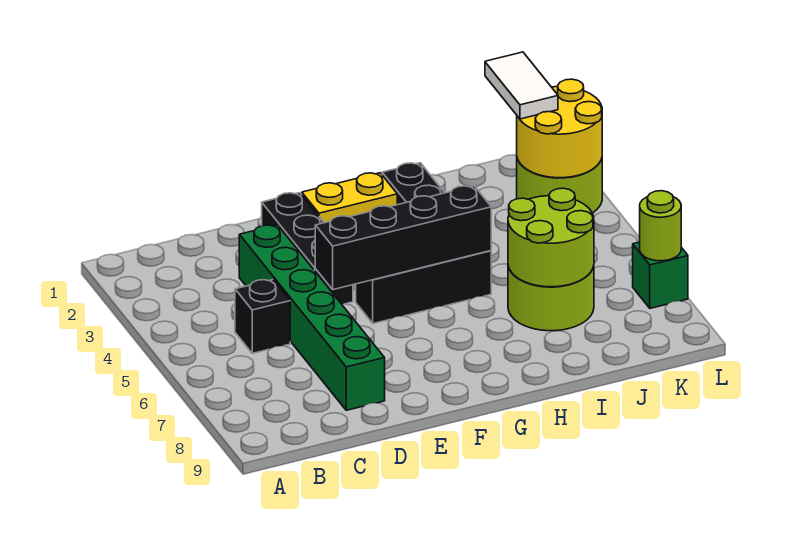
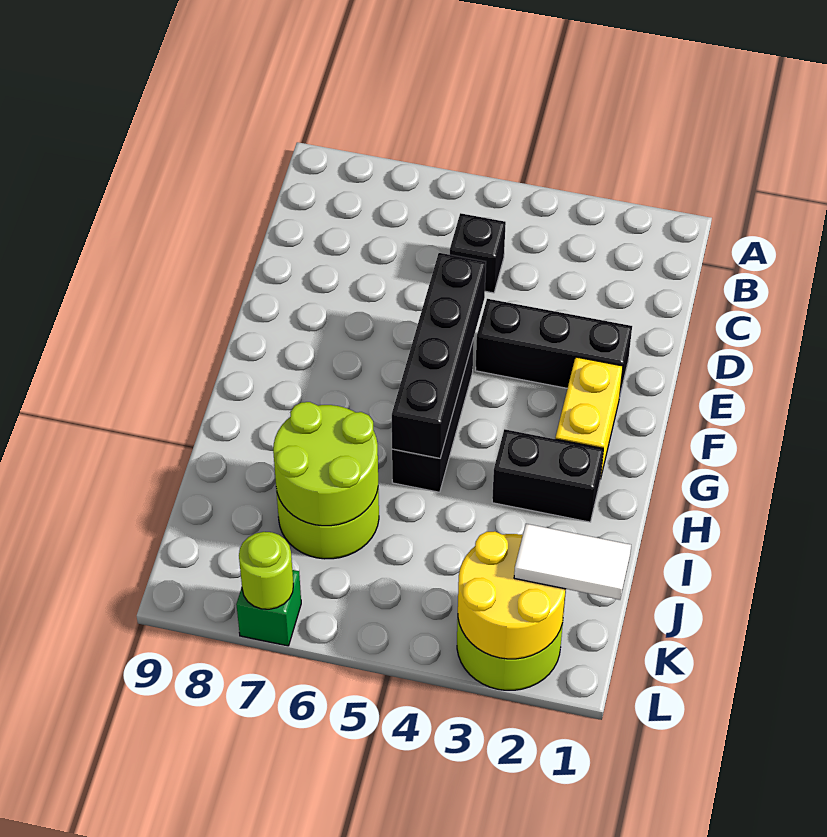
green 1x6 brick [239,225,385,410] -> none

